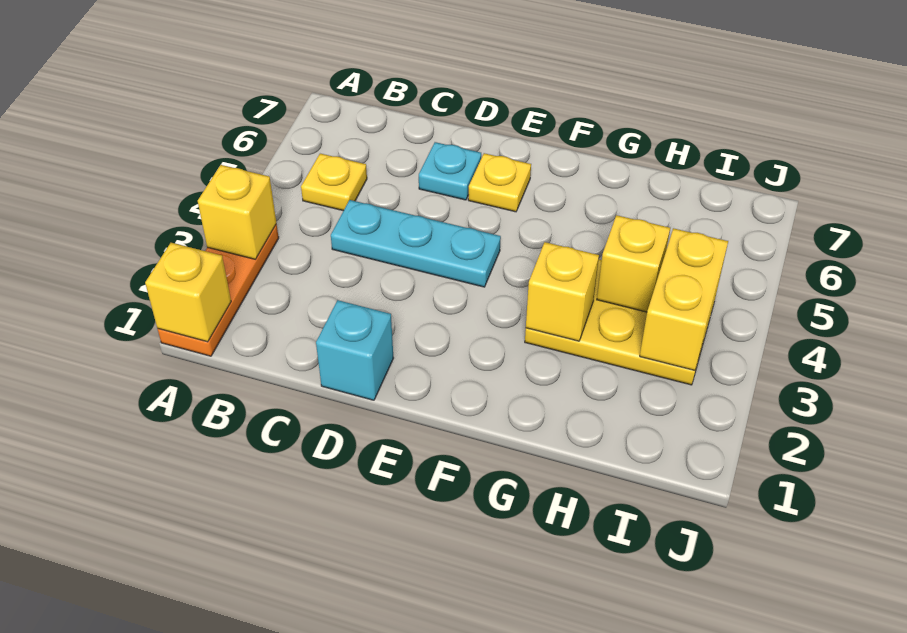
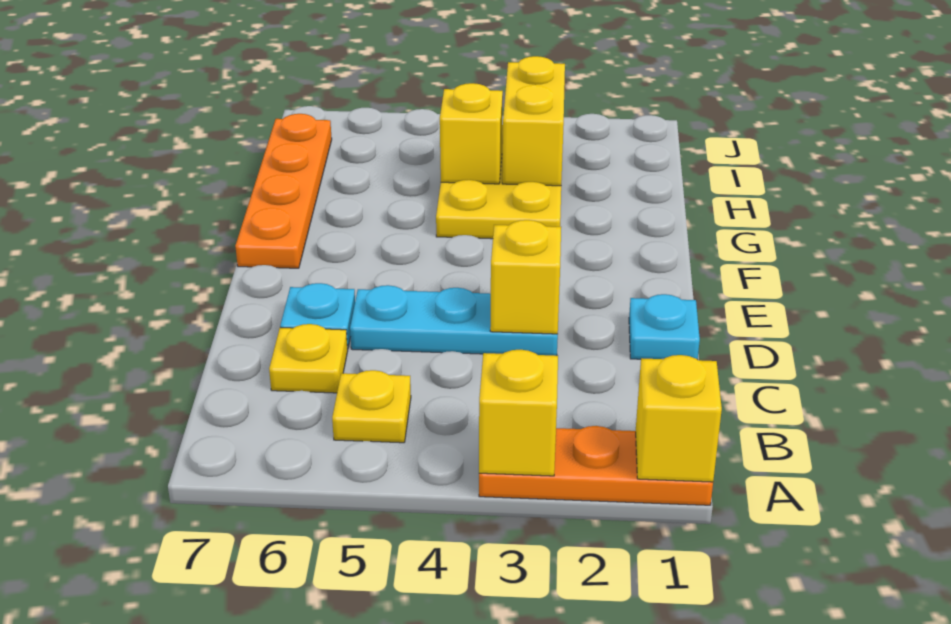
cyan 1x3 plate [331,200,501,287] -> cyan 1x3 plate turned to [350,285,558,356]
cyan 1x1 brick [316,300,393,400] -> cyan 1x1 plate [629,294,700,359]
yellow 1x1 plate [468,153,531,212] -> yellow 1x1 plate moved to [269,324,348,393]
none -> orange 1x4 plate [235,114,332,268]
yellow 1x1 brick [526,242,599,341] -> yellow 1x1 brick moved to [490,220,561,334]
yellow 1x2 brick [640,228,728,370] -> yellow 1x2 brick turned to [502,56,565,186]

